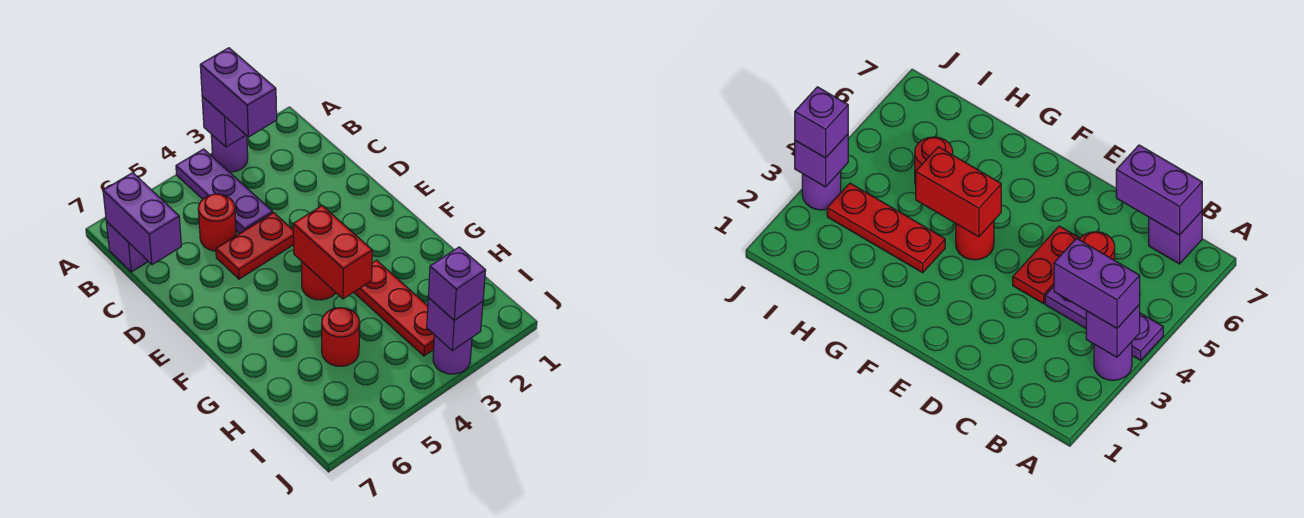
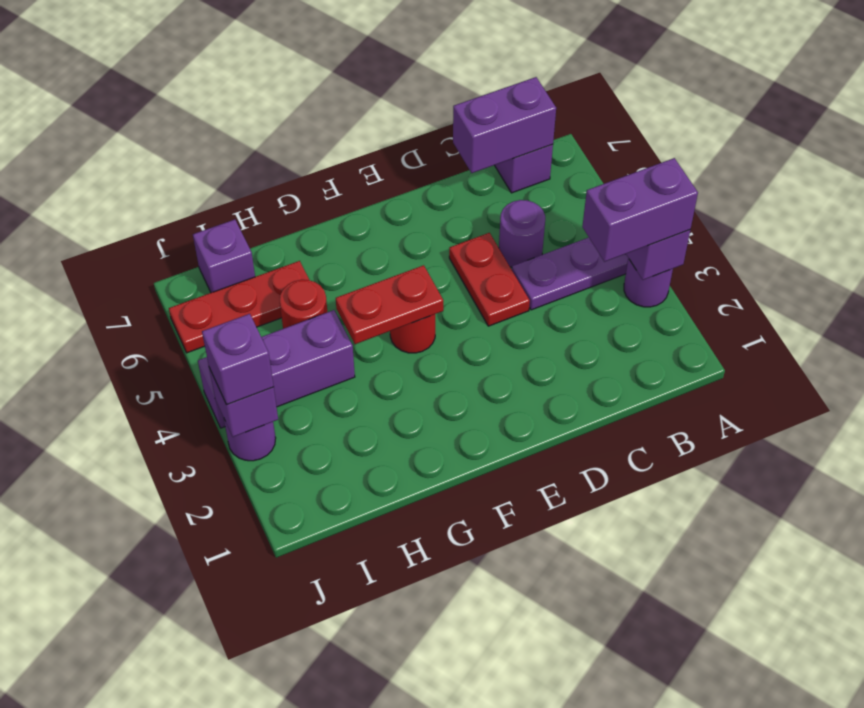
red 1x1 round brick [198,194,236,251] -> purple 1x1 round brick [499,200,545,267]
red 1x2 brick [293,206,372,299] -> red 1x2 plate [336,265,443,344]
red 1x3 plate [354,260,434,356] -> red 1x3 plate moved to [169,261,309,353]
none -> purple 1x3 brick [198,310,355,428]
none -> purple 1x1 brick [193,220,255,293]

